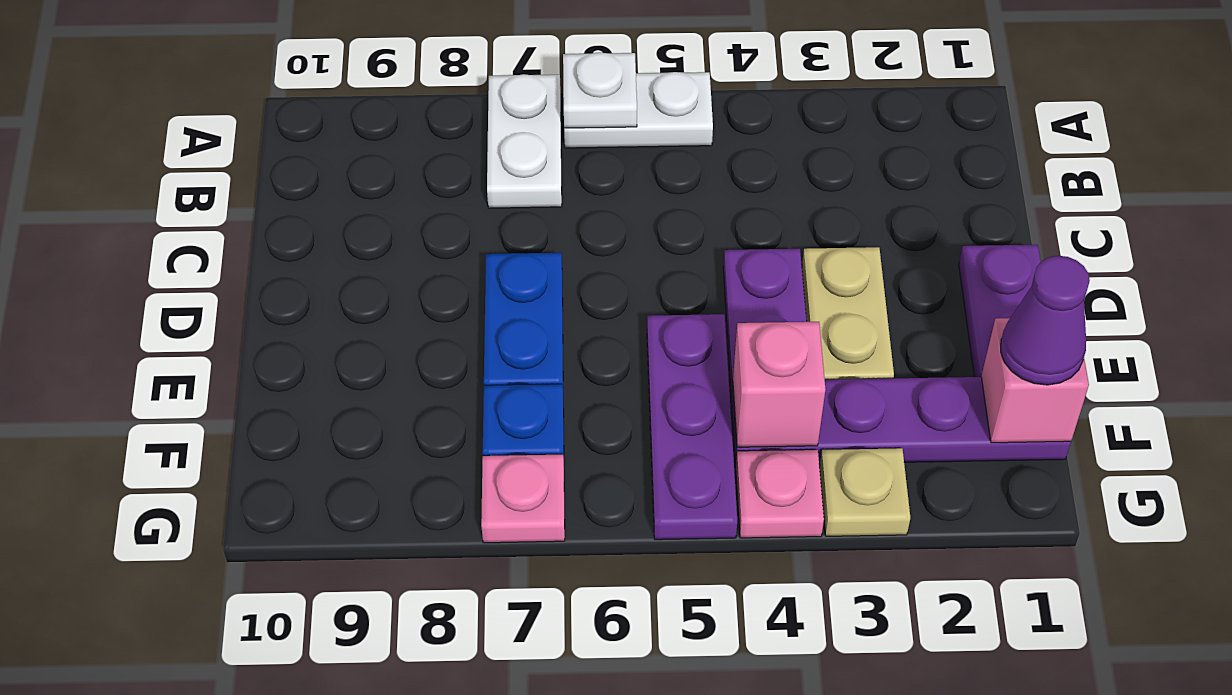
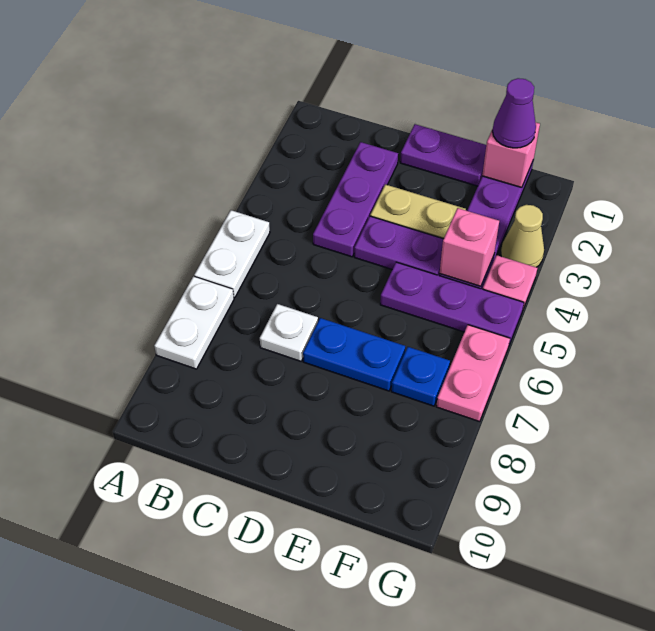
white 1x1 plate [563,52,637,128] -> white 1x1 plate moved to [260,304,318,361]
white 1x2 plate [487,74,562,208] -> white 1x2 plate turned to [154,276,234,369]
none -> purple 1x3 plate [313,142,398,257]
tan 1x1 plate [819,448,910,536] -> tan 1x1 cone [501,205,544,267]
pink 1x1 plate [481,455,565,543] -> pink 1x2 plate [436,325,510,422]

